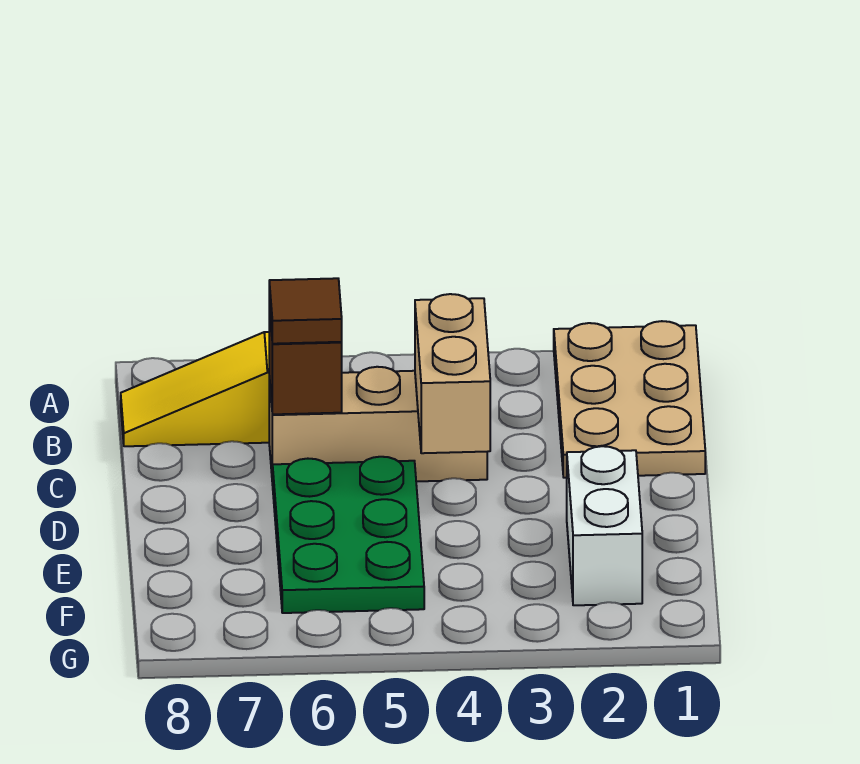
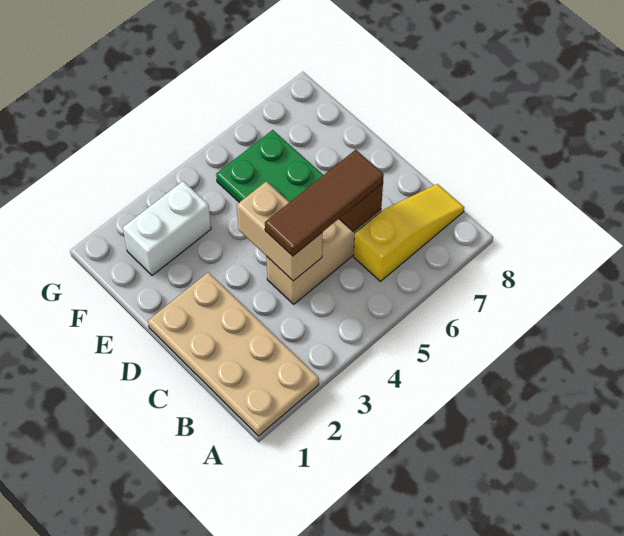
tan 2x3 plate [554,321,705,478] -> tan 2x4 plate [148,272,319,436]
brown 1x1 tile [269,278,342,344] -> brown 1x3 tile [265,150,384,256]
white 1x2 brick [567,446,642,605] -> white 1x2 brick turned to [123,181,211,276]

